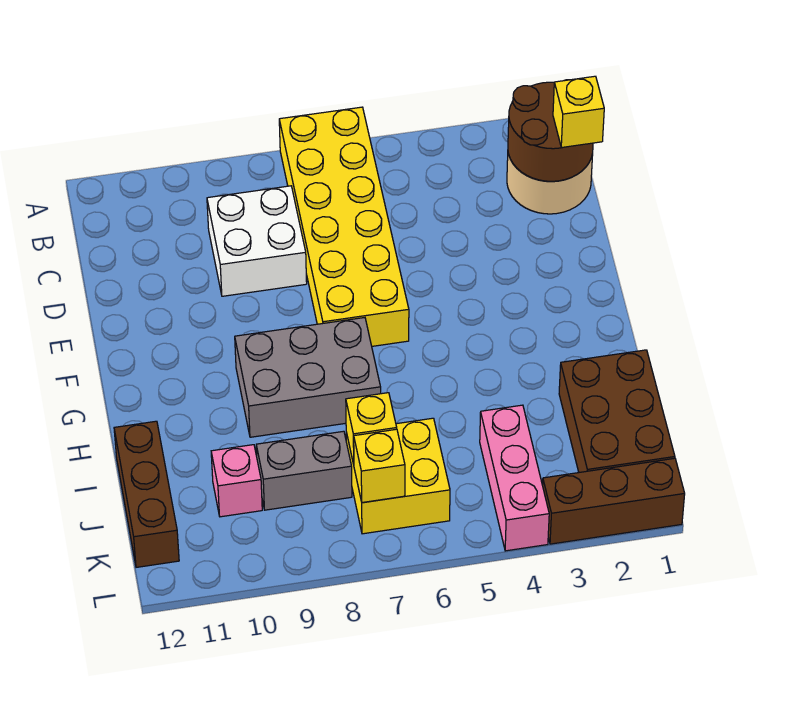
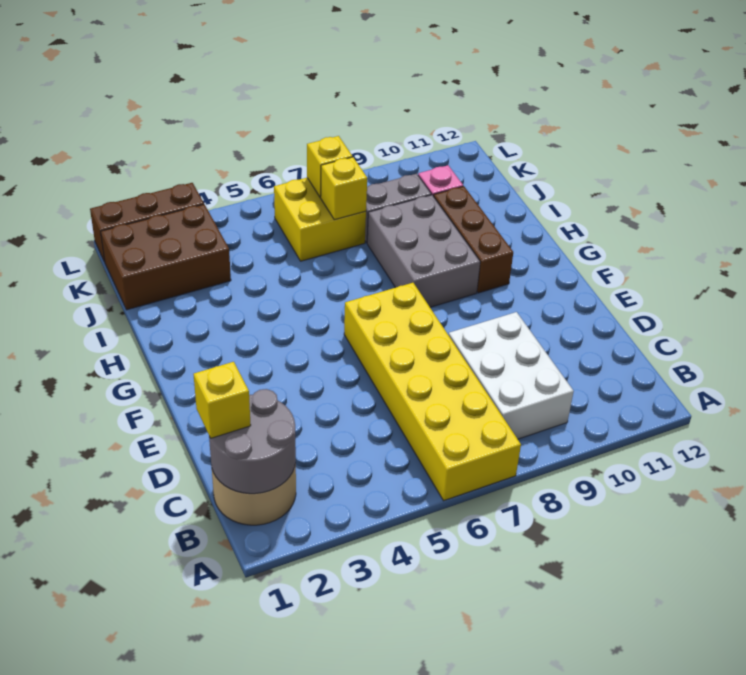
brown 2x2 round brick [508,80,593,181] -> grey 2x2 round brick [209,389,296,494]
white 2x2 brick [207,186,307,296] -> white 2x3 brick [449,312,574,439]
grey 2x3 brick [235,318,381,437] -> grey 2x3 brick turned to [367,195,480,307]
brown 2x3 brick [559,350,675,472] -> brown 2x3 brick turned to [101,204,231,310]
brown 1x3 brick [114,421,179,567] -> brown 1x3 brick moved to [434,186,513,293]
pink 1x3 brick [480,405,549,551] -> none

